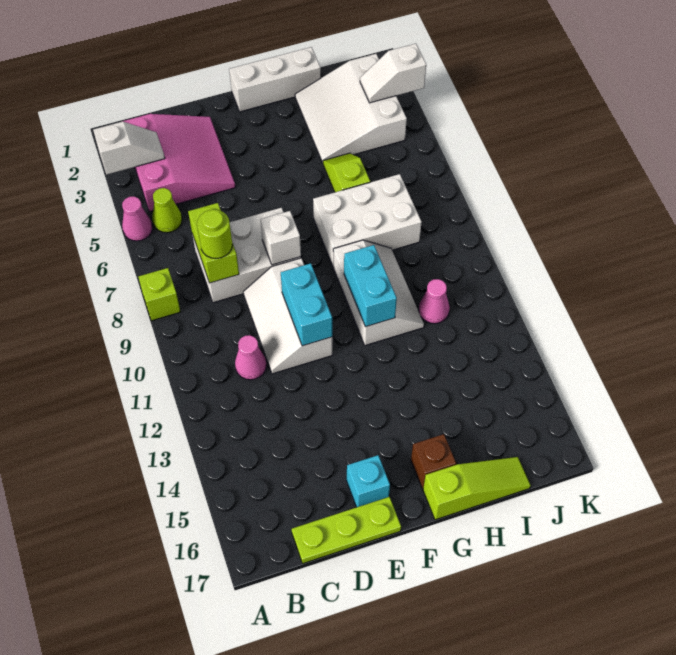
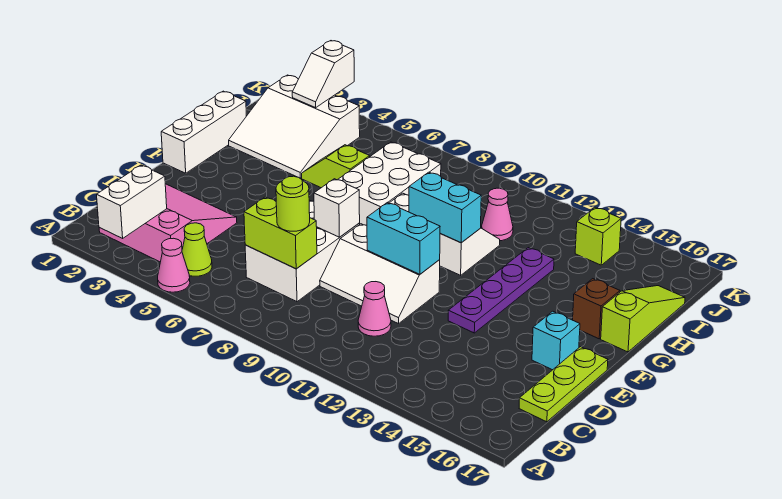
white 1x2 slope [93,122,165,175] -> white 1x2 brick [97,165,167,238]
lime 1x1 brick [139,268,180,321] -> lime 1x1 brick moved to [575,207,621,265]
none -> purple 1x4 plate [448,248,554,333]

